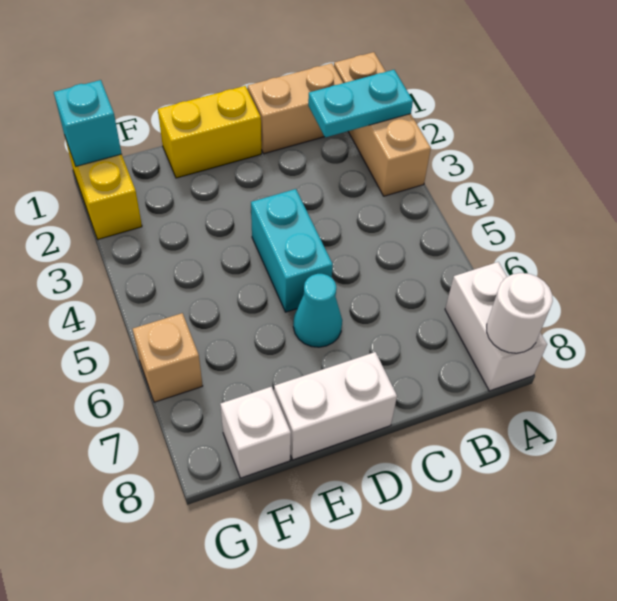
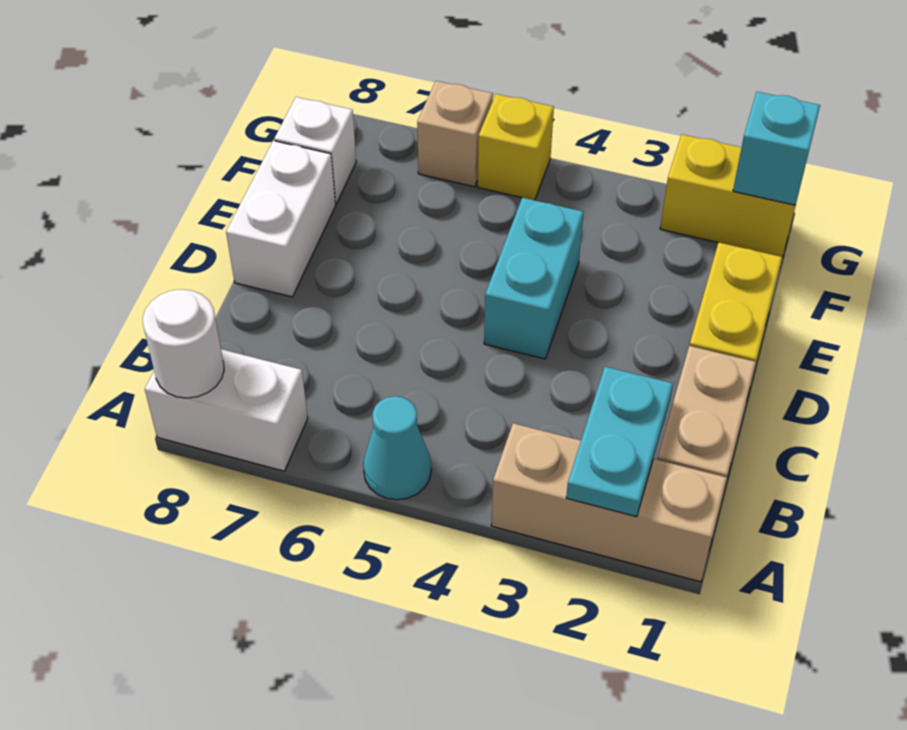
cyan 1x2 brick [251,189,333,312] -> cyan 1x2 brick turned to [484,198,583,359]
cyan 1x1 cone [293,274,342,347] -> cyan 1x1 cone moved to [363,396,431,500]
none -> yellow 1x1 brick [478,94,554,200]

